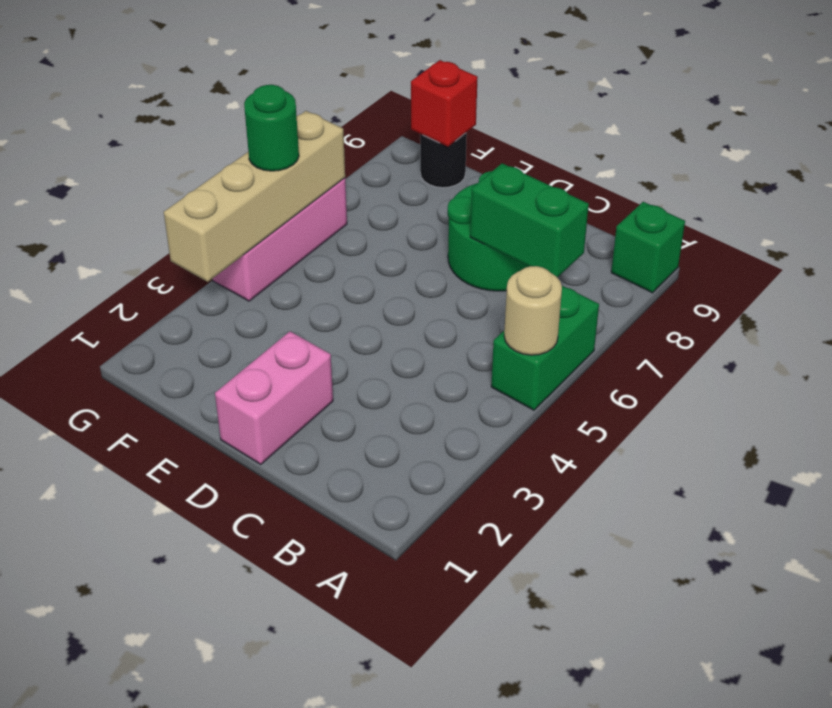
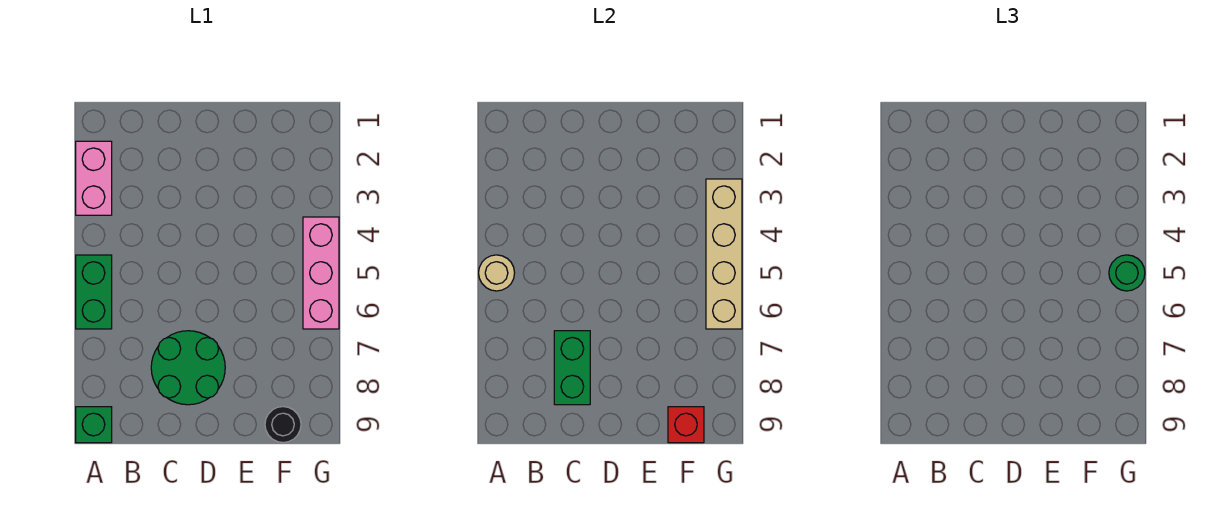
green 1x2 brick [470,163,589,277] -> green 1x2 brick turned to [554,331,590,405]
pink 1x2 brick [215,332,333,464] -> pink 1x2 brick moved to [76,141,112,215]

